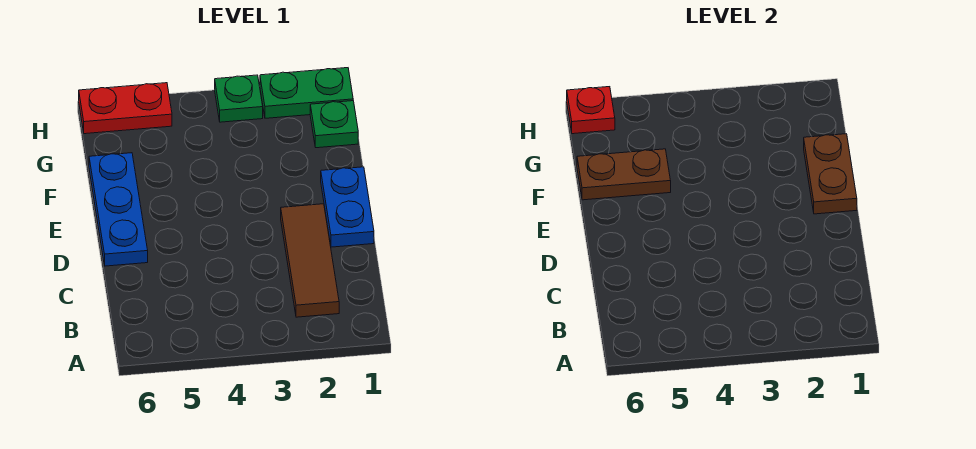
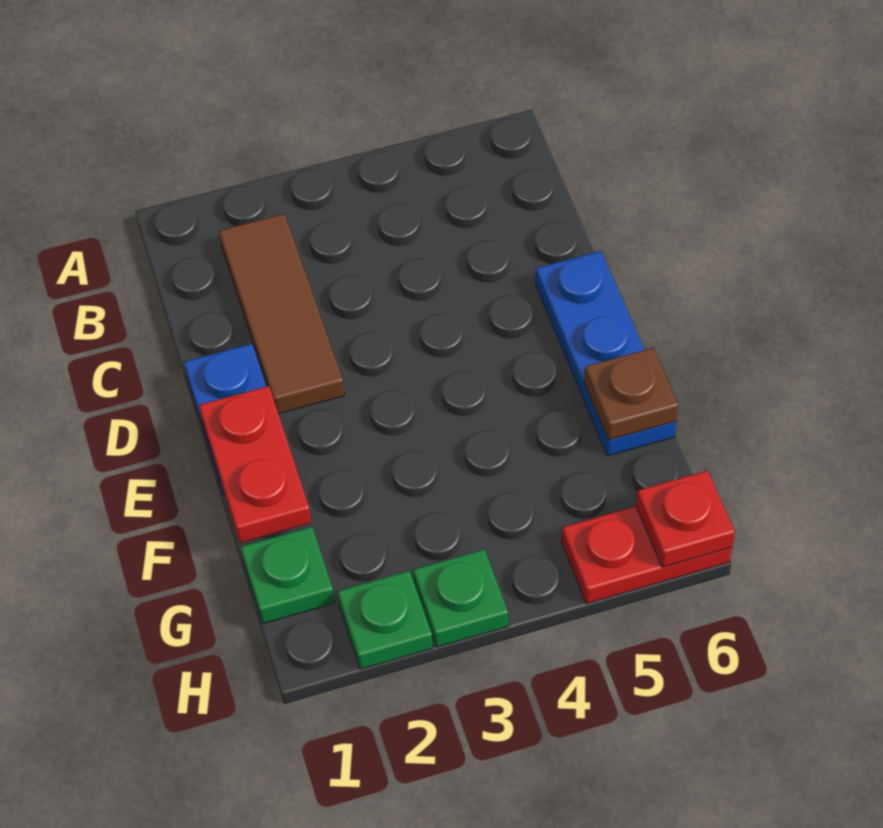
brown 1x2 plate [804,134,857,214] -> red 1x2 plate [199,386,311,543]
brown 1x2 plate [577,149,671,200] -> brown 1x1 plate [584,348,679,440]
green 1x2 plate [260,68,353,118] -> green 1x1 plate [338,571,433,669]

